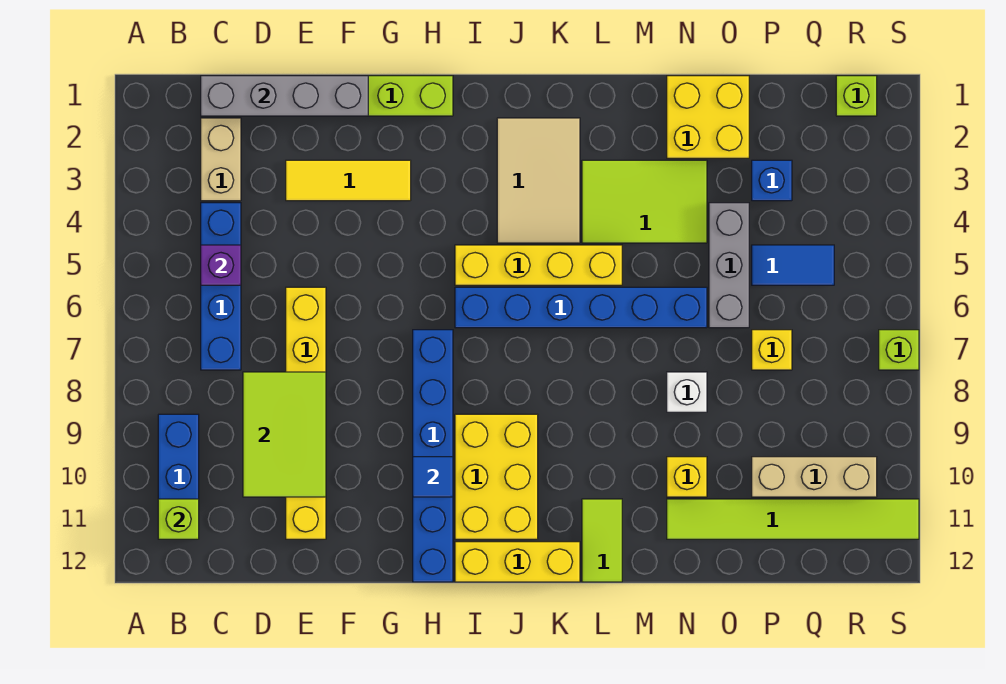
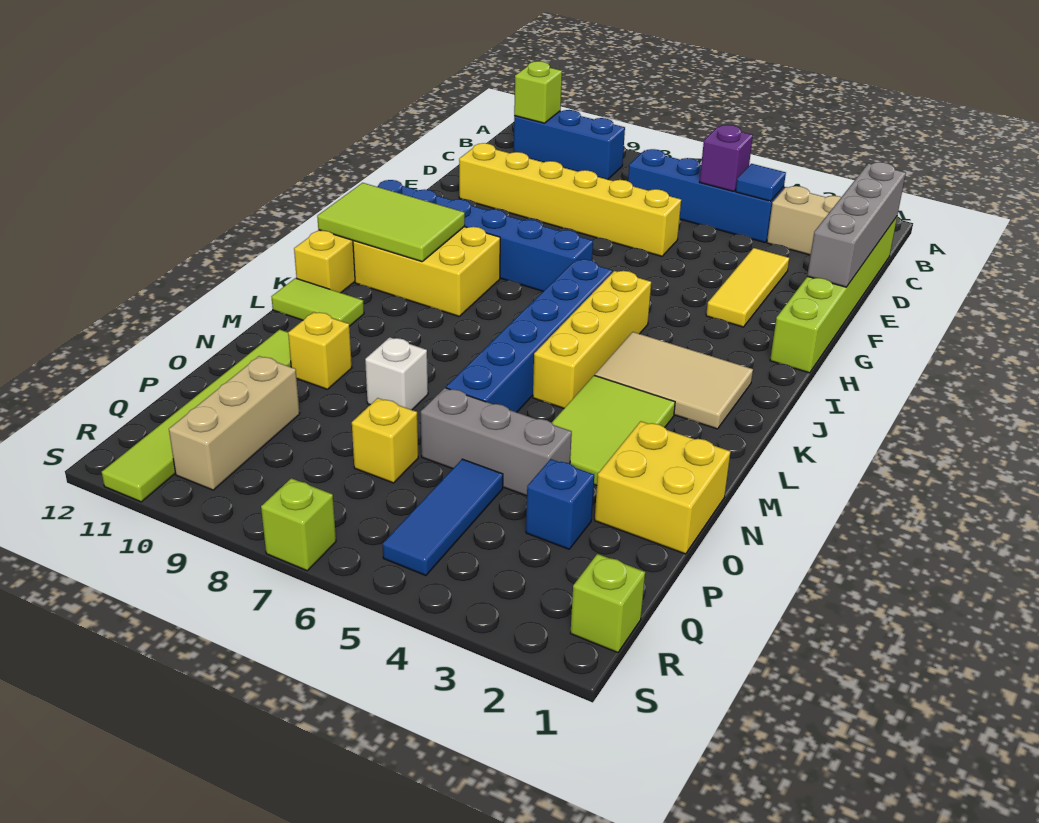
lime 2x3 tile [243,372,326,497] -> lime 2x3 tile moved to [317,183,465,262]
blue 1x1 tile [413,457,453,497] -> blue 1x1 tile moved to [736,164,786,201]
blue 1x2 tile [752,245,834,285] -> blue 1x3 tile [383,459,503,576]

